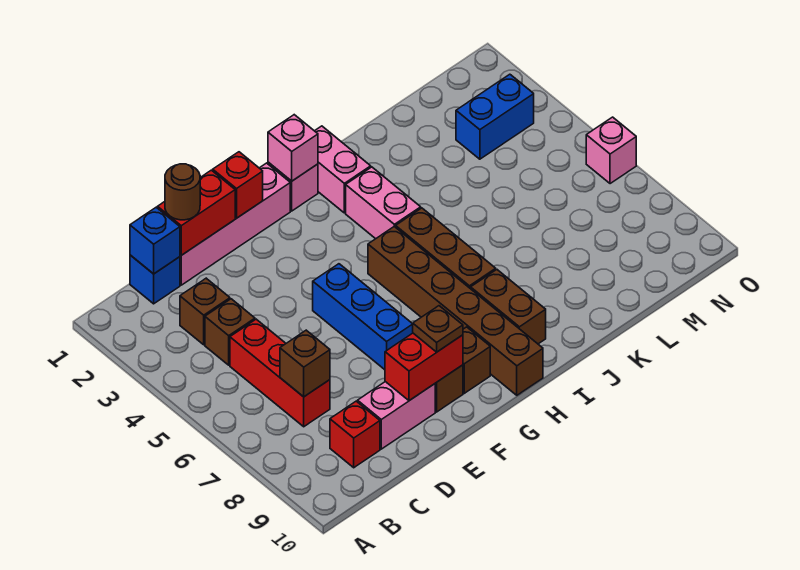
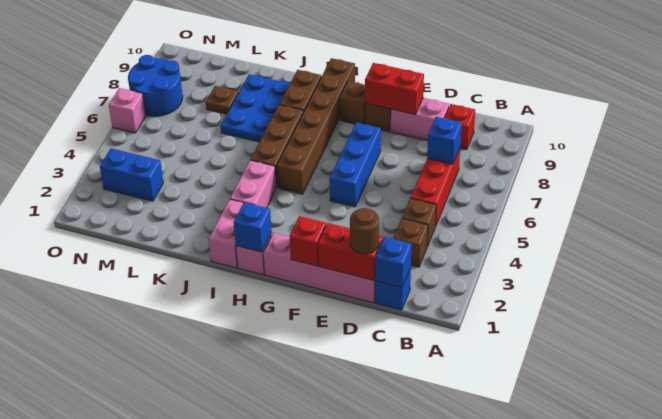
brown 1x1 brick [280,330,330,397] -> blue 1x1 brick [427,117,462,164]
brown 1x1 plate [413,306,463,352] -> brown 1x1 plate moved to [206,86,238,114]
pink 1x1 brick [268,115,318,181] -> blue 1x1 brick [234,203,272,252]
none -> blue 2x3 plate [221,74,290,142]
none -> blue 2x2 round brick [128,55,183,116]

